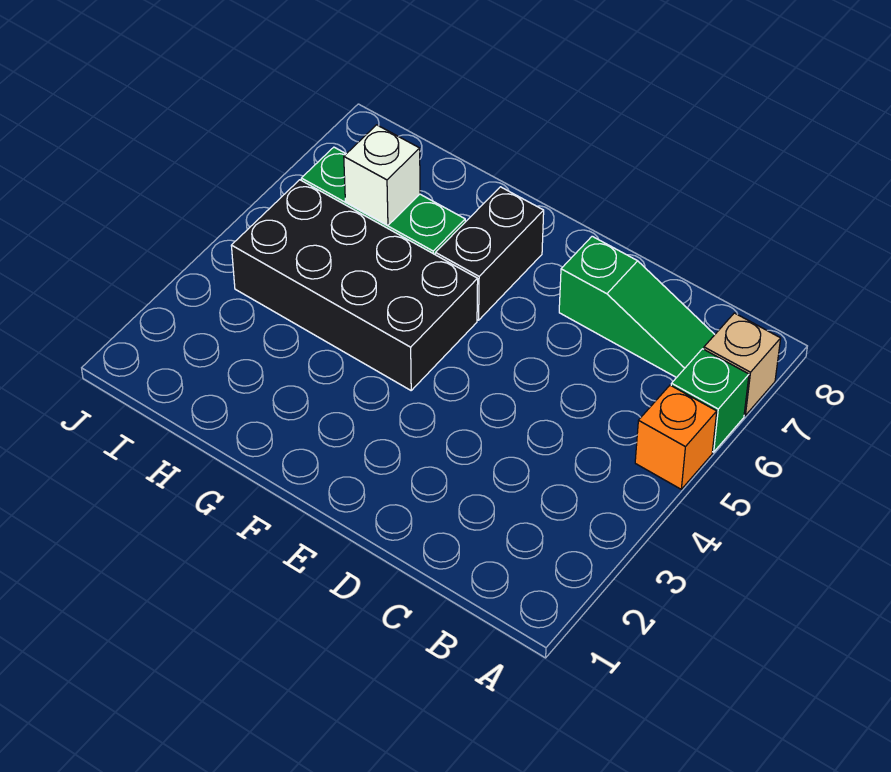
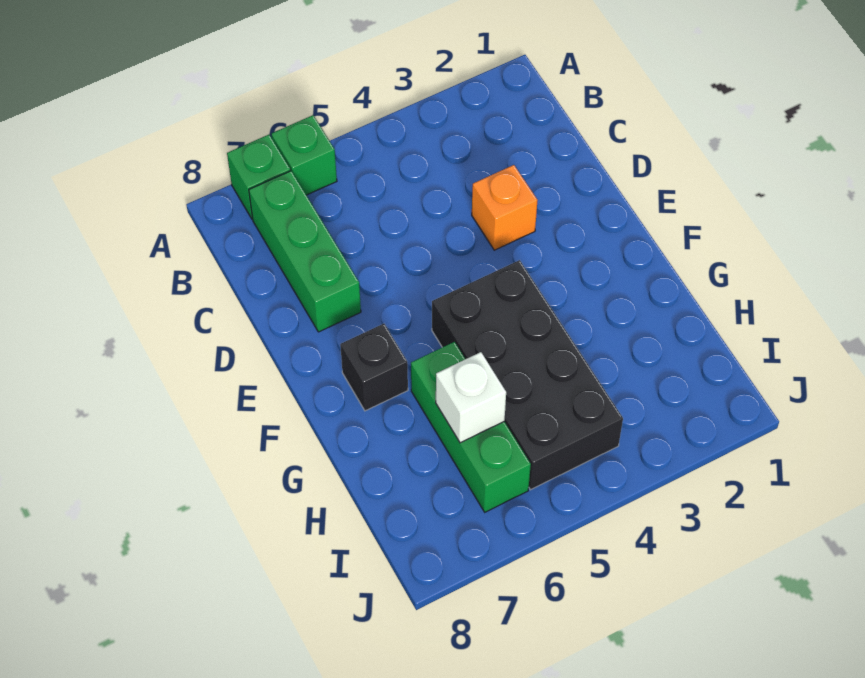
orange 1x1 brick [635,385,717,489] -> orange 1x1 brick moved to [472,165,538,250]
tan 1x1 brick [704,313,781,415] -> green 1x1 brick [227,135,290,219]
green 1x3 slope [559,236,715,378] -> green 1x3 brick [249,171,361,332]
black 1x2 brick [435,187,544,320] -> black 1x1 brick [340,324,408,411]

